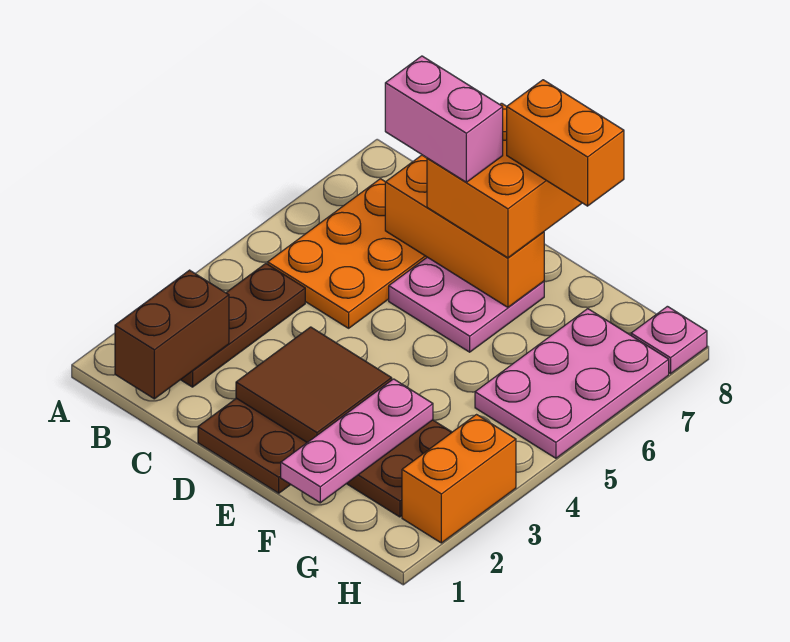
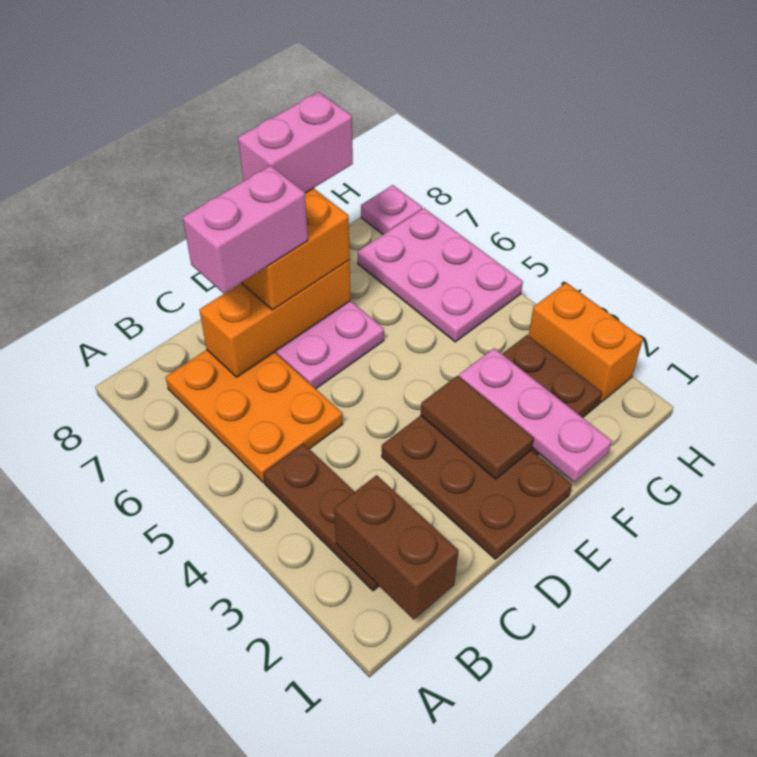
brown 2x2 tile [236,327,392,442] -> brown 1x2 tile [421,376,534,479]
orange 1x2 brick [507,80,624,206] -> pink 1x2 brick [238,92,353,193]

